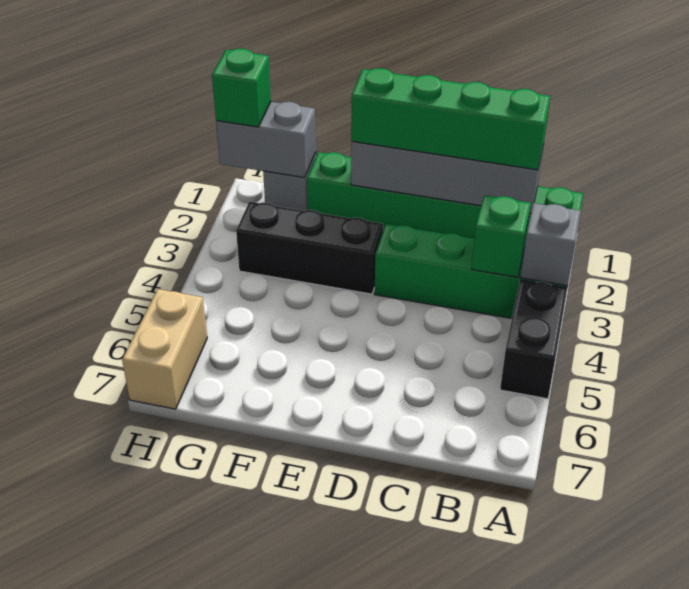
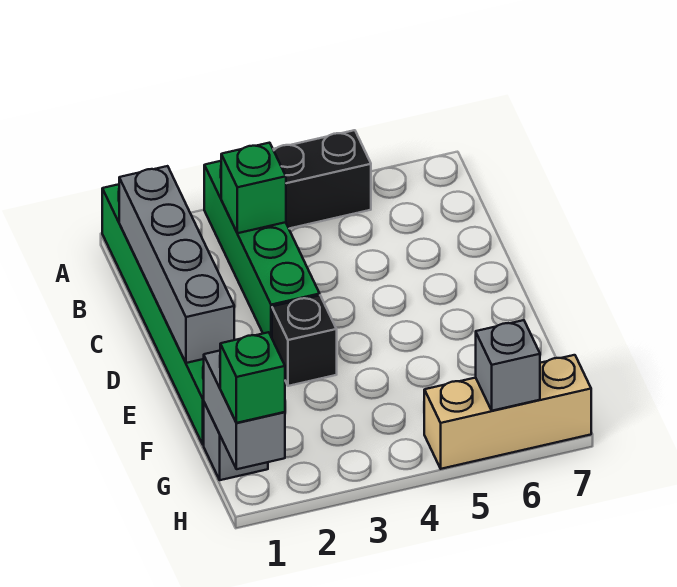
grey 1x1 brick [521,203,581,286] -> grey 1x1 brick moved to [476,320,540,411]
green 1x4 brick [351,68,550,170] -> none
black 1x3 brick [236,202,383,294] -> black 1x1 brick [272,296,337,386]
tan 1x2 brick [122,289,207,409] -> tan 1x3 brick [424,355,591,469]

